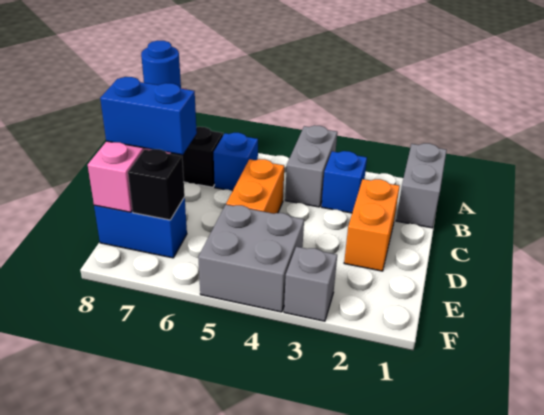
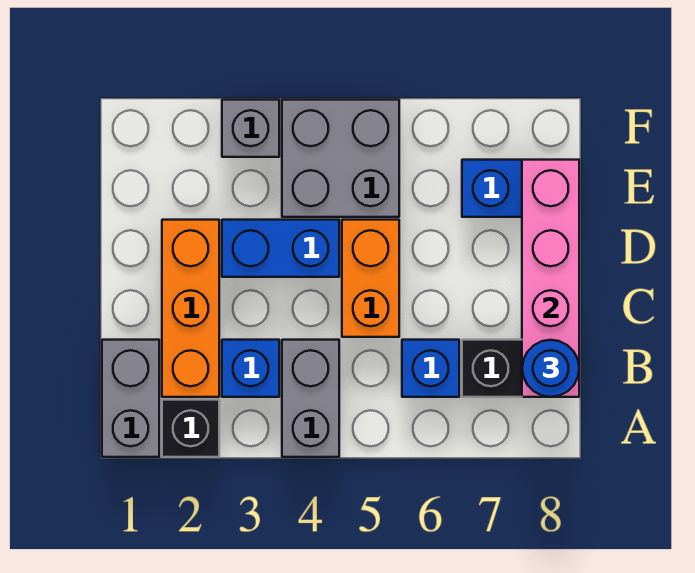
orange 1x2 brick [344,179,400,271] -> orange 1x3 brick [162,220,219,397]
blue 1x2 brick [100,77,197,155] -> blue 1x2 brick moved to [222,220,339,277]
black 1x1 brick [128,149,185,220] -> black 1x1 brick moved to [162,400,219,457]

